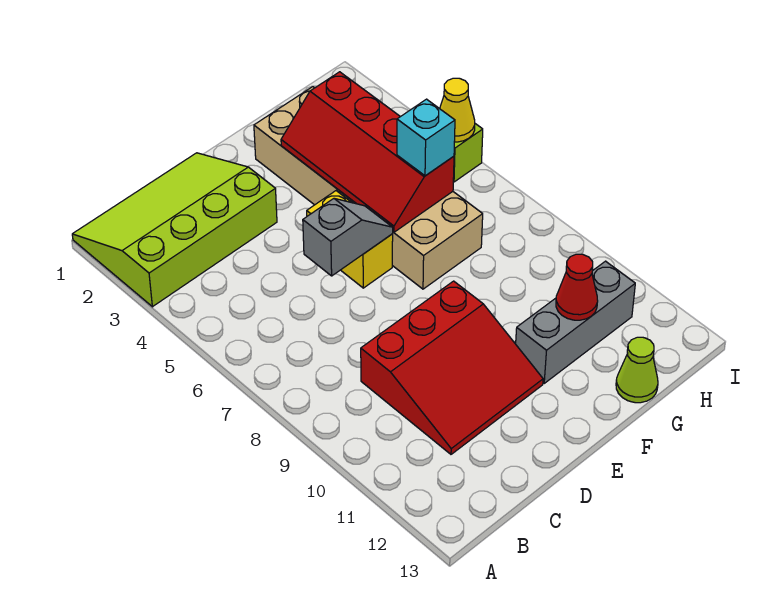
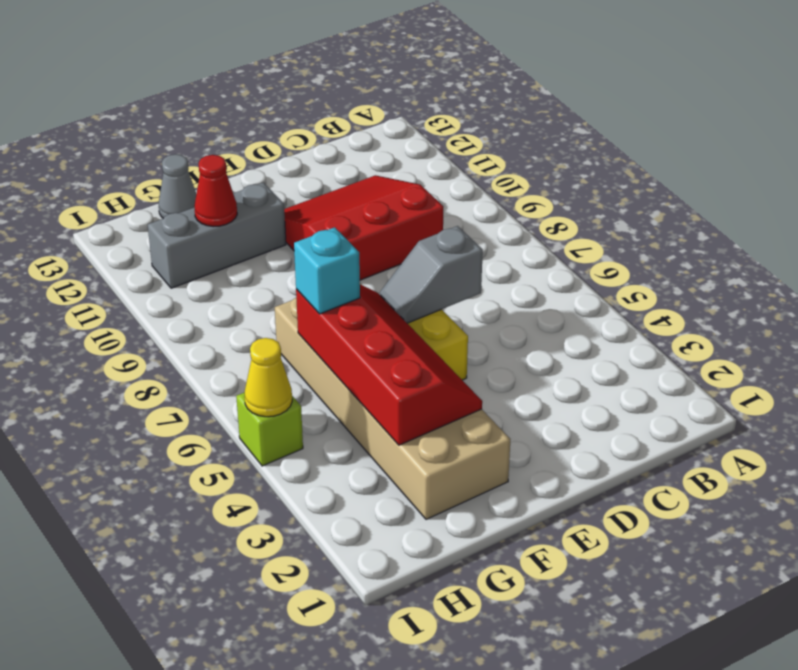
lime 3x4 slope [72,153,277,307] -> none
lime 1x1 cone [616,337,658,403] -> grey 1x1 cone [159,154,196,218]

